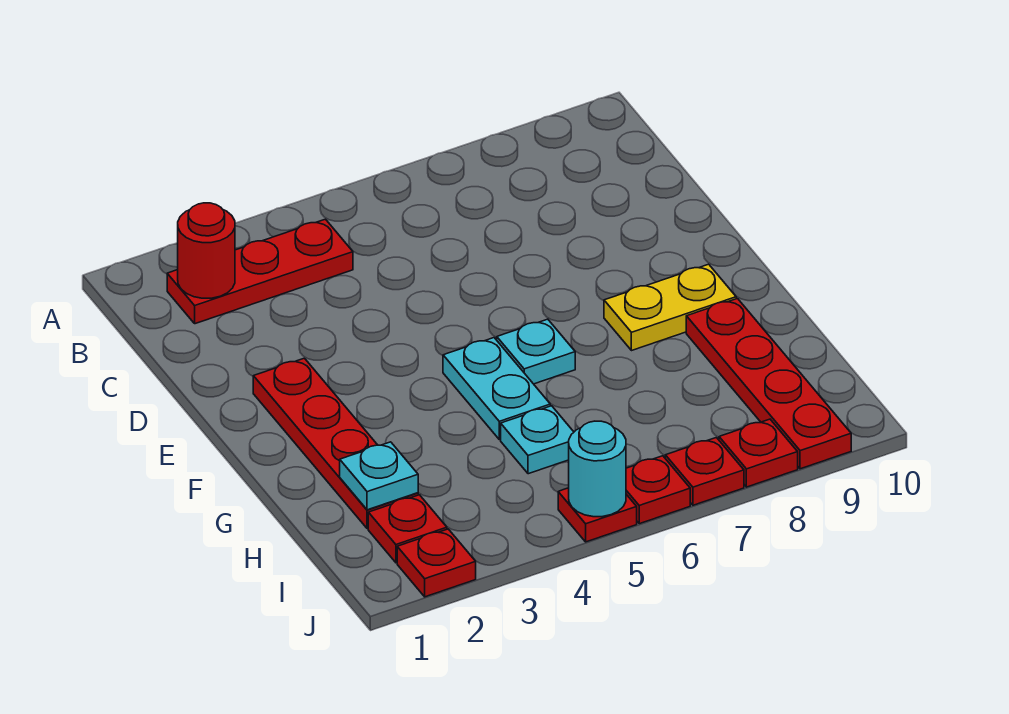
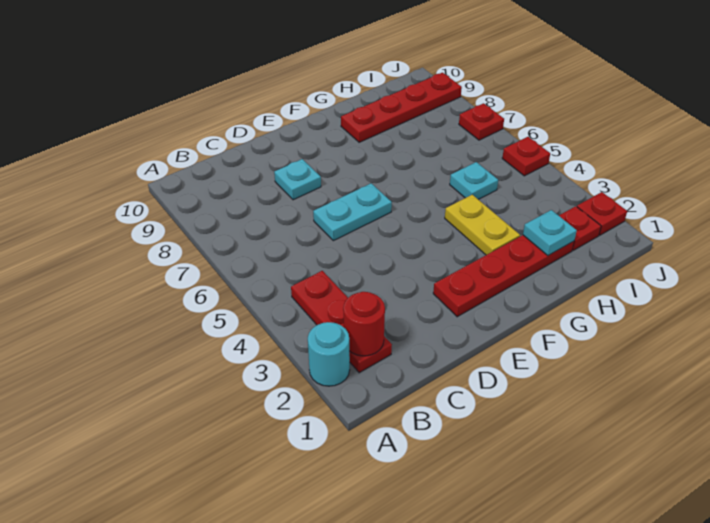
cyan 1x2 plate [443,338,550,440] -> cyan 1x2 plate moved to [313,183,392,241]
cyan 1x1 plate [497,319,575,384] -> cyan 1x1 plate moved to [274,159,321,200]
yellow 1x2 plate [604,264,736,351] -> yellow 1x2 plate moved to [445,195,520,255]
cyan 1x1 round brick [569,421,626,517] -> cyan 1x1 round brick moved to [308,322,350,386]
red 1x1 plate [626,456,690,524] -> none
red 1x1 plate [719,419,798,487] -> none

